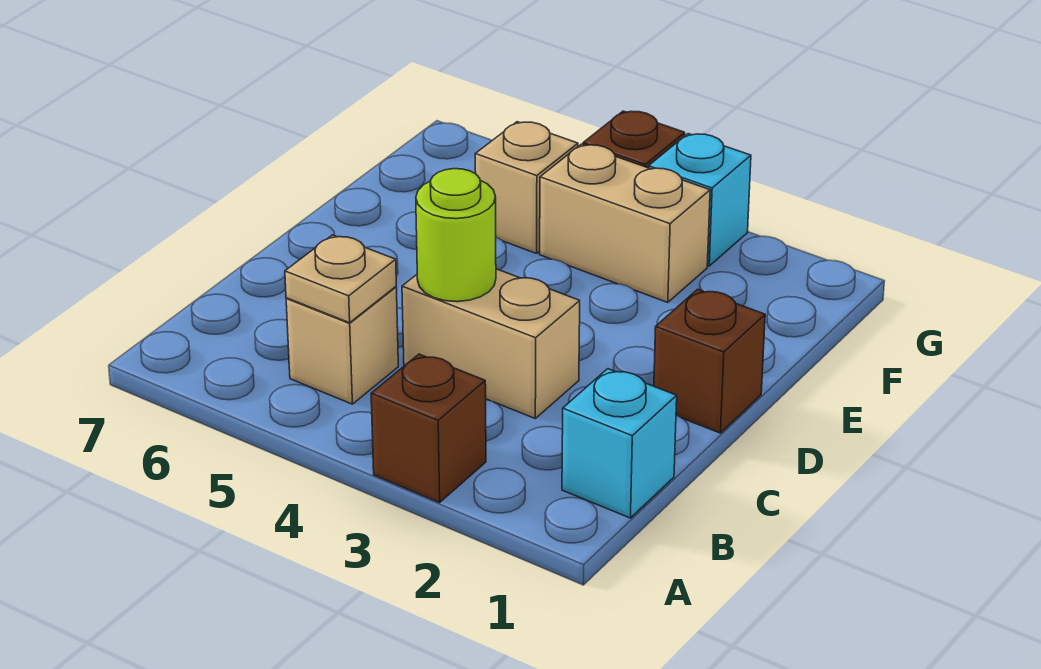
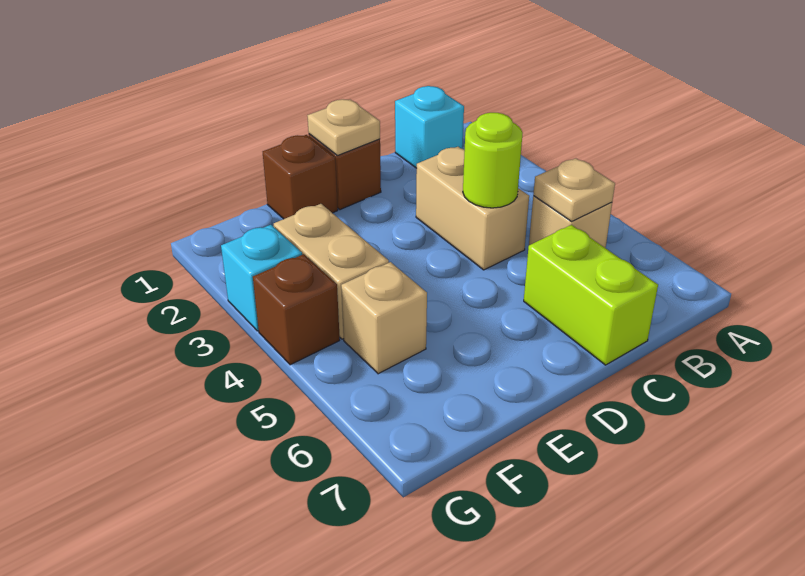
brown 1x1 brick [371,354,486,502] -> brown 1x1 brick moved to [263,135,338,219]
none -> lime 1x2 brick [524,225,658,365]
none -> tan 1x1 plate [307,99,380,156]

